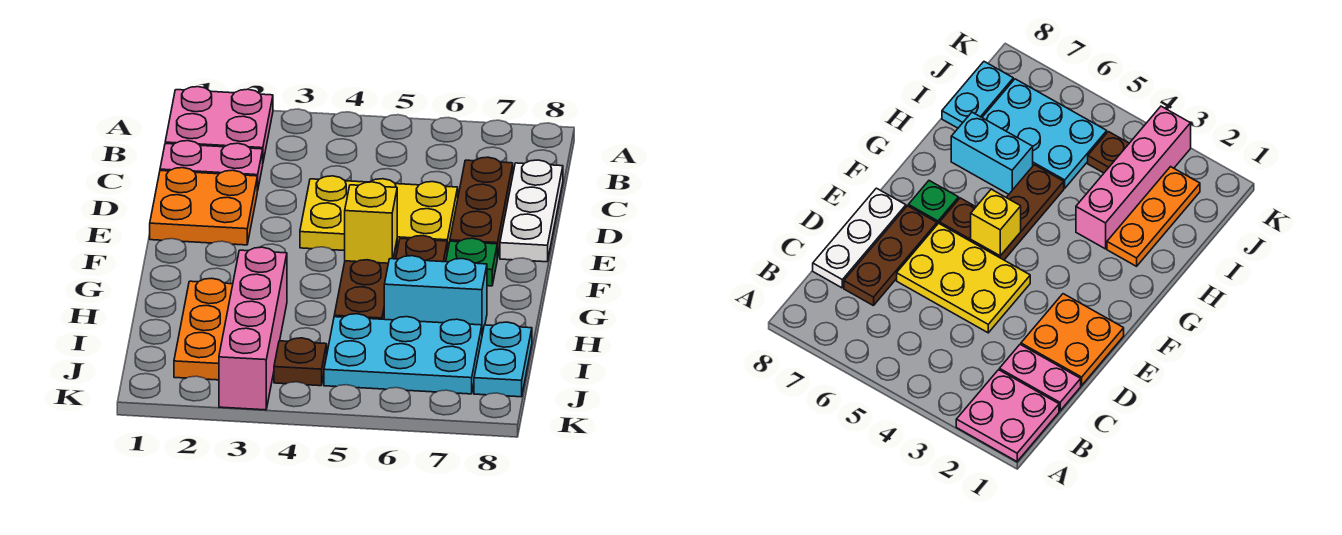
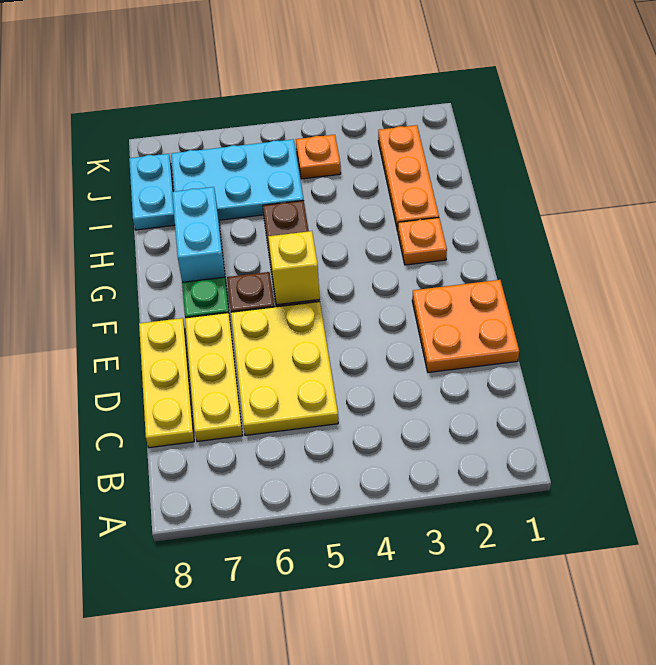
pink 2x2 plate [165,87,273,161] -> none
pink 1x2 plate [160,141,263,191] -> none
brown 1x3 plate [450,157,513,259] -> yellow 1x3 plate [185,313,243,442]
white 1x3 plate [500,160,563,262] -> yellow 1x3 plate [139,318,194,448]
yellow 2x3 plate [300,176,458,252] -> yellow 2x3 plate turned to [231,302,338,435]
none -> orange 1x1 plate [398,218,447,265]
pink 1x4 brick [219,247,287,410] -> none
cyan 1x2 brick [384,256,487,334] -> cyan 1x2 brick turned to [172,187,226,282]
brown 1x1 plate [274,338,327,386] -> orange 1x1 plate [296,135,341,179]

